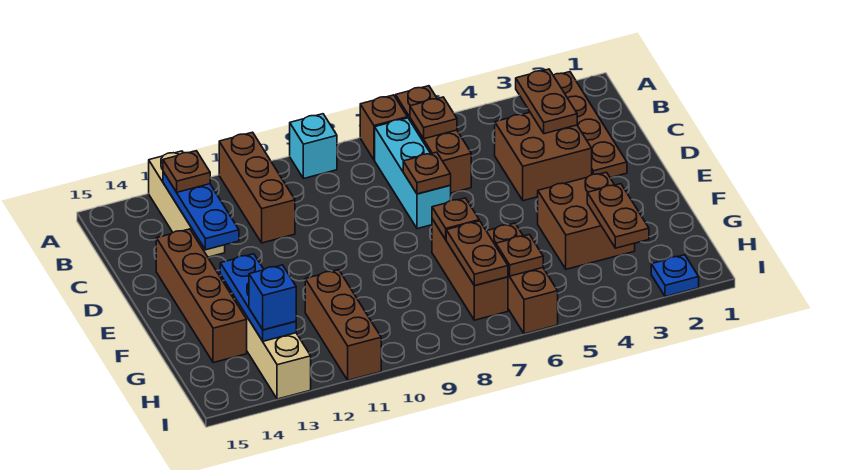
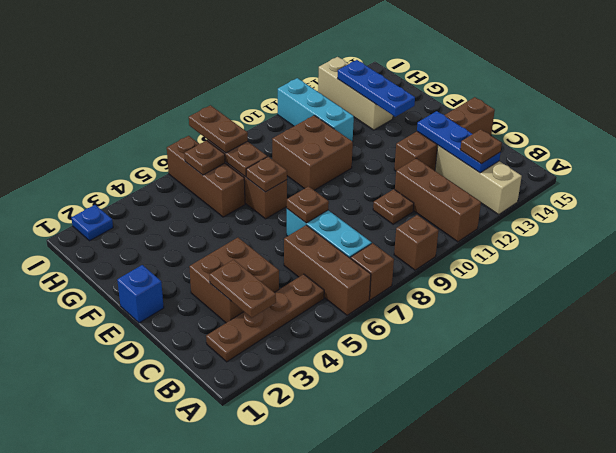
brown 1x4 plate [553,72,627,178] -> brown 1x4 plate turned to [206,274,324,362]
cyan 1x1 brick [290,114,337,179] -> brown 1x1 brick [394,215,439,270]
brown 1x1 plate [410,97,457,139] -> brown 1x1 plate moved to [373,189,414,224]
brown 1x4 brick [156,229,247,363] -> brown 1x4 brick turned to [394,97,495,171]
brown 2x2 brick [538,172,635,269] -> brown 2x2 brick moved to [272,115,353,190]
brown 1x2 plate [587,184,649,248] -> brown 1x2 plate moved to [189,105,248,153]
brown 1x3 brick [305,270,381,380] -> cyan 1x3 brick [278,78,354,142]
blue 1x1 brick [249,265,296,330] -> blue 1x1 brick moved to [117,265,164,323]

